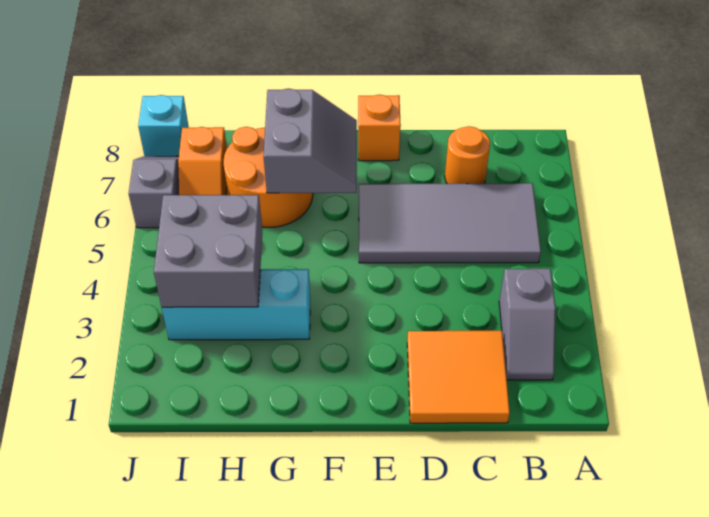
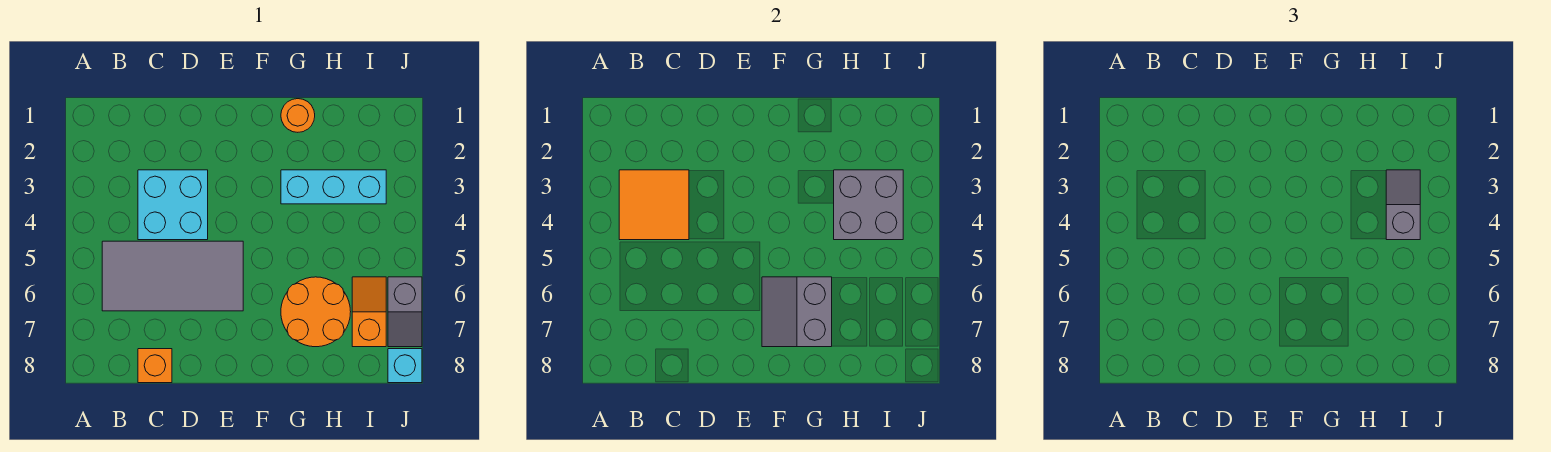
grey 1x2 slope [499,269,556,380] -> grey 1x2 slope moved to [1386,170,1420,240]
orange 2x2 tile [407,331,510,423] -> orange 2x2 tile moved to [619,170,689,240]
none -> cyan 2x2 brick [138,170,208,240]
orange 1x1 round brick [445,126,490,184] -> orange 1x1 round brick moved to [281,99,315,132]
orange 1x1 brick [358,95,401,161] -> orange 1x1 brick moved to [138,349,172,383]

